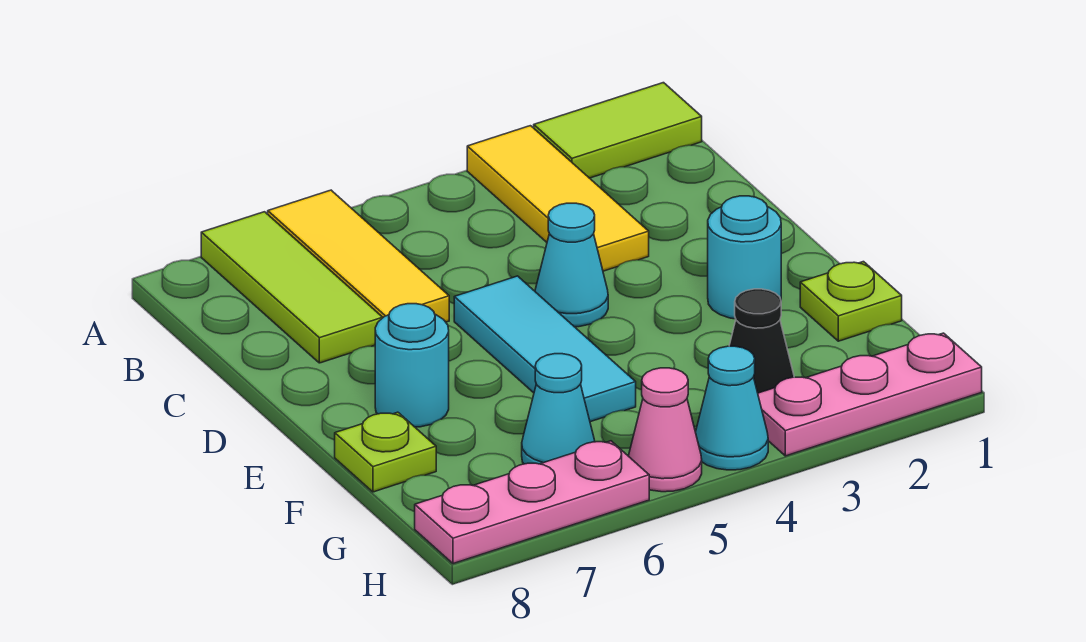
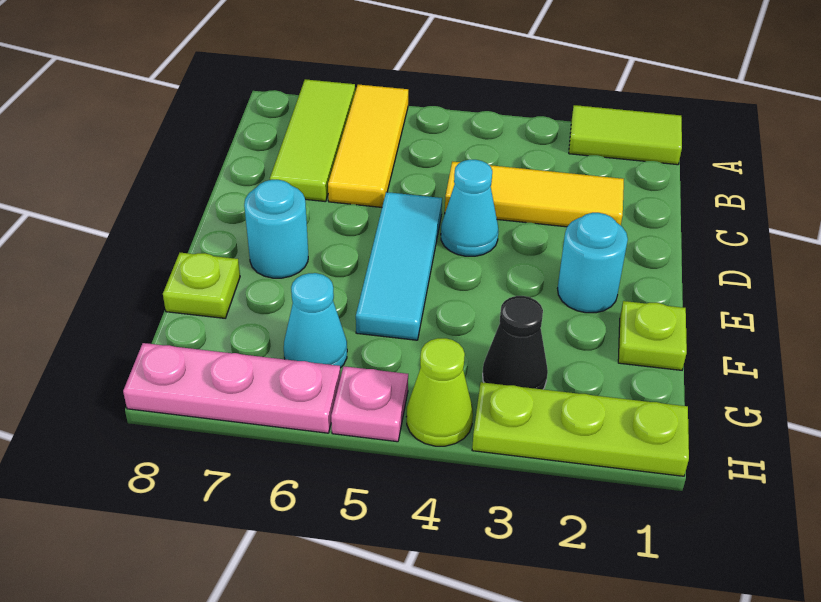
yellow 1x3 tile [467,126,649,271] -> yellow 1x3 tile turned to [445,161,624,227]
pink 1x3 plate [758,333,982,456] -> lime 1x3 plate [472,382,689,476]
cyan 1x1 cone [696,346,768,470] -> lime 1x1 cone [406,338,473,446]
pink 1x1 cone [629,368,702,492] -> pink 1x1 plate [331,366,408,442]

